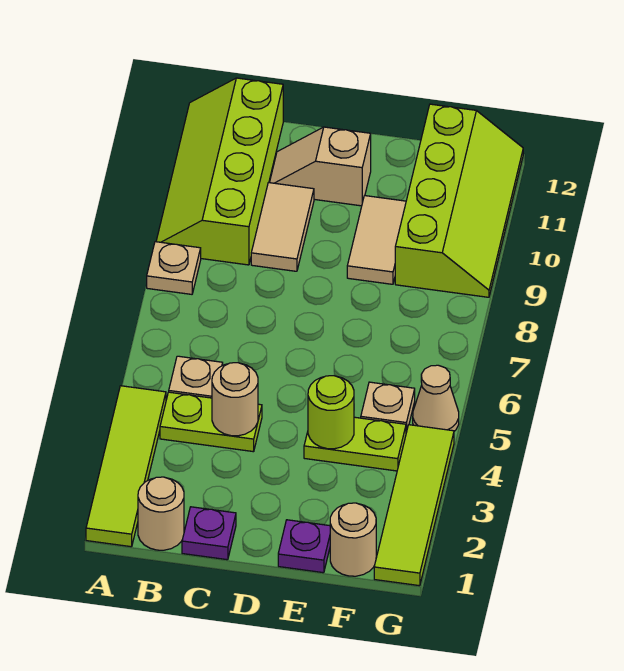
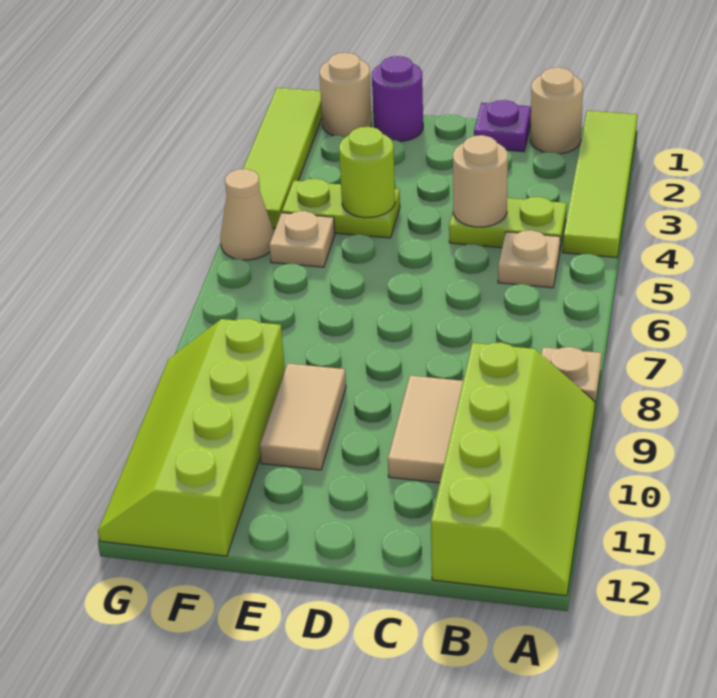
tan 1x2 slope [270,127,371,206] -> none
purple 1x1 plate [278,520,330,573] -> purple 1x1 round brick [372,56,423,141]

